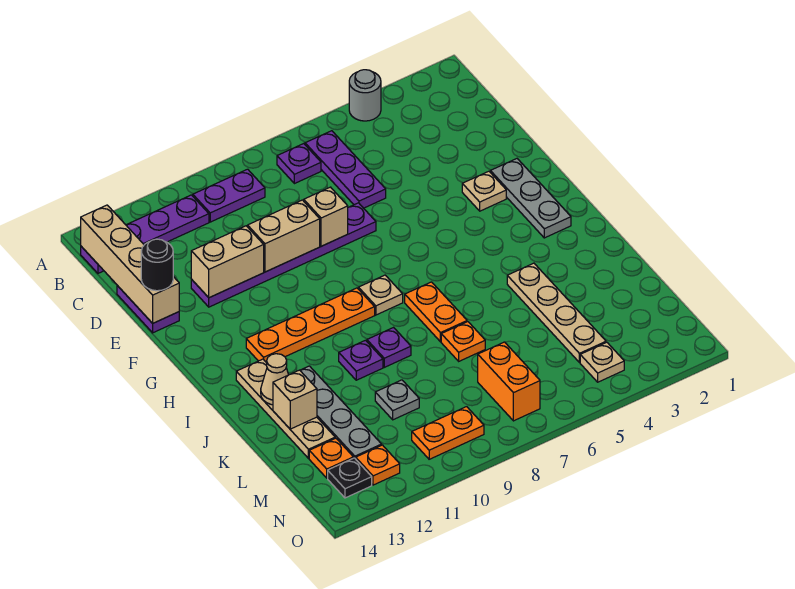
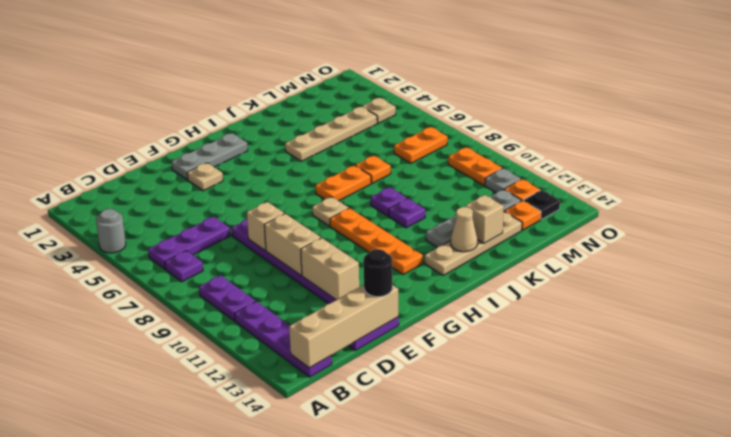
grey 1x1 plate [375,380,419,420] -> grey 1x1 plate moved to [485,168,521,193]
orange 1x2 brick [478,342,540,421] -> orange 1x2 plate [394,127,448,163]

